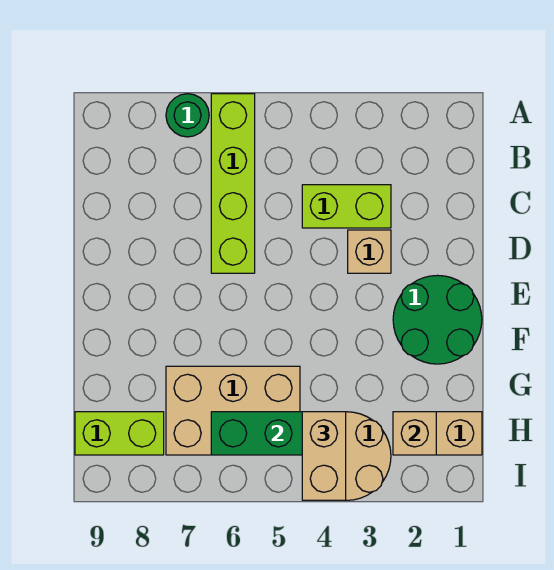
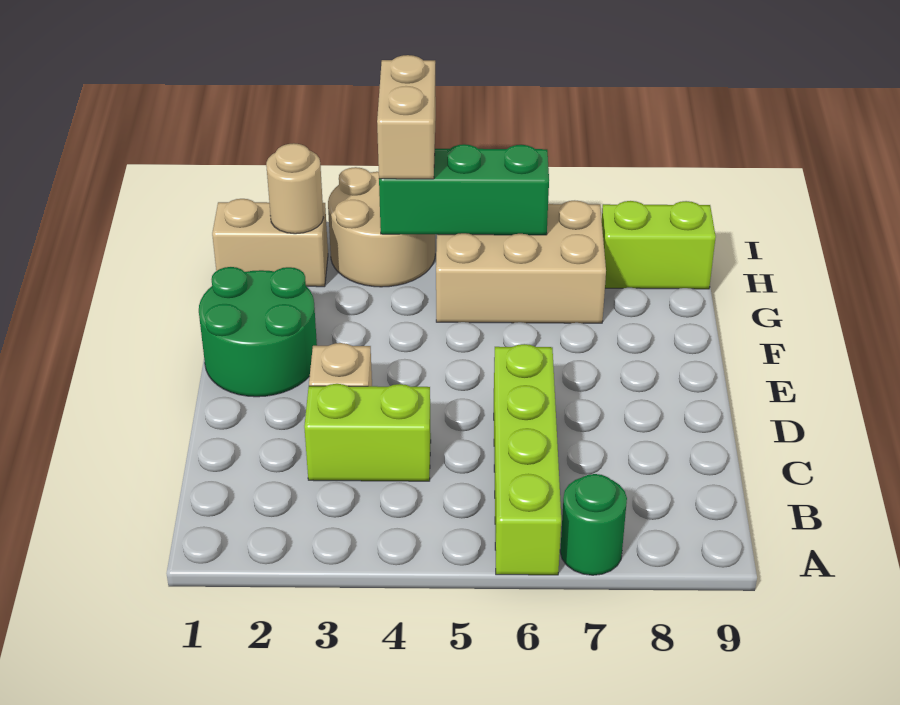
tan 1x1 brick [393,412,436,455] -> tan 1x1 round brick [266,143,324,234]

